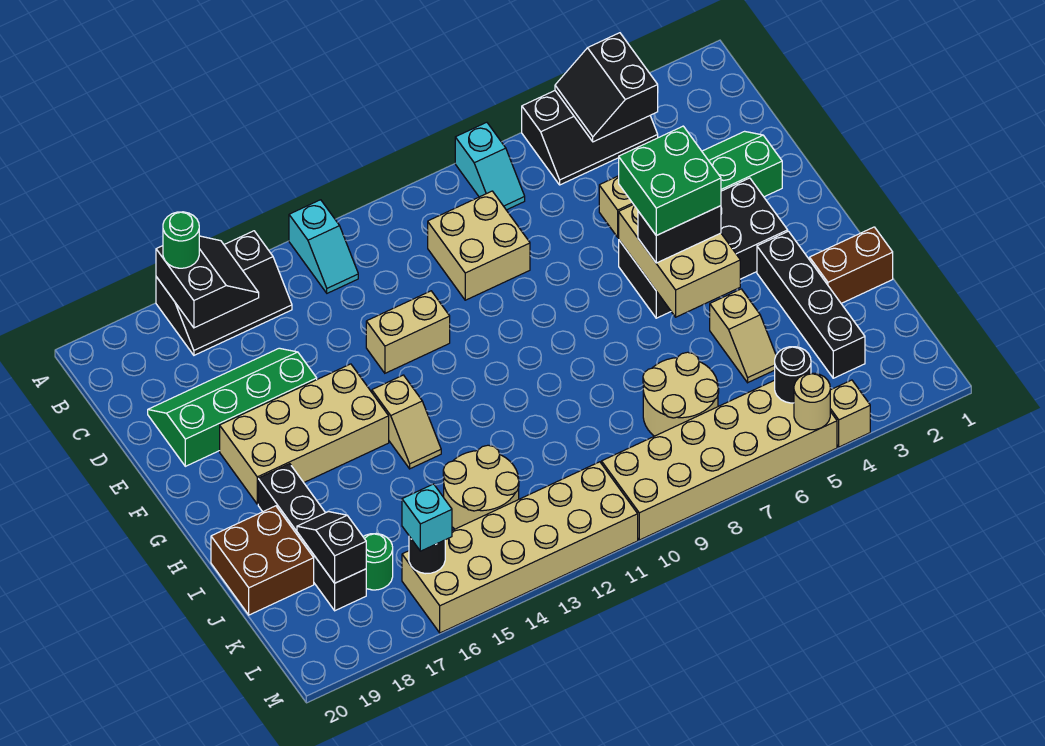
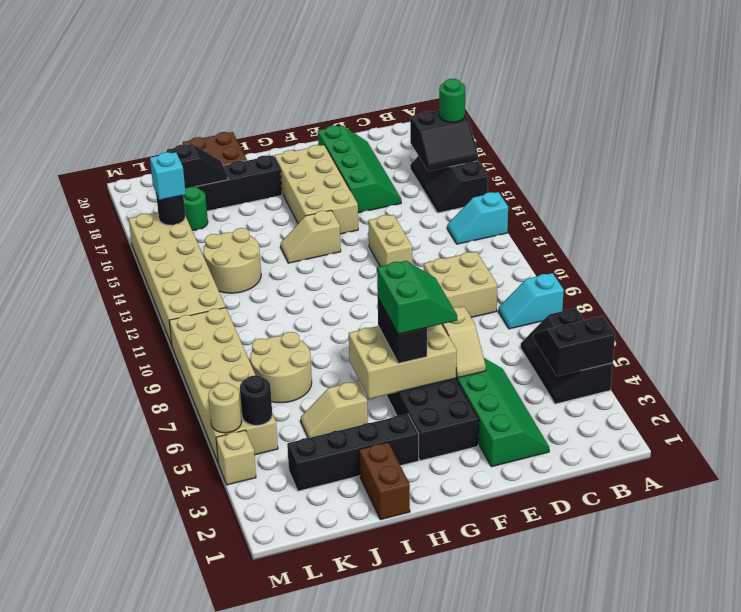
green 2x2 brick [619,126,721,236] -> green 2x2 slope [377,261,457,334]

